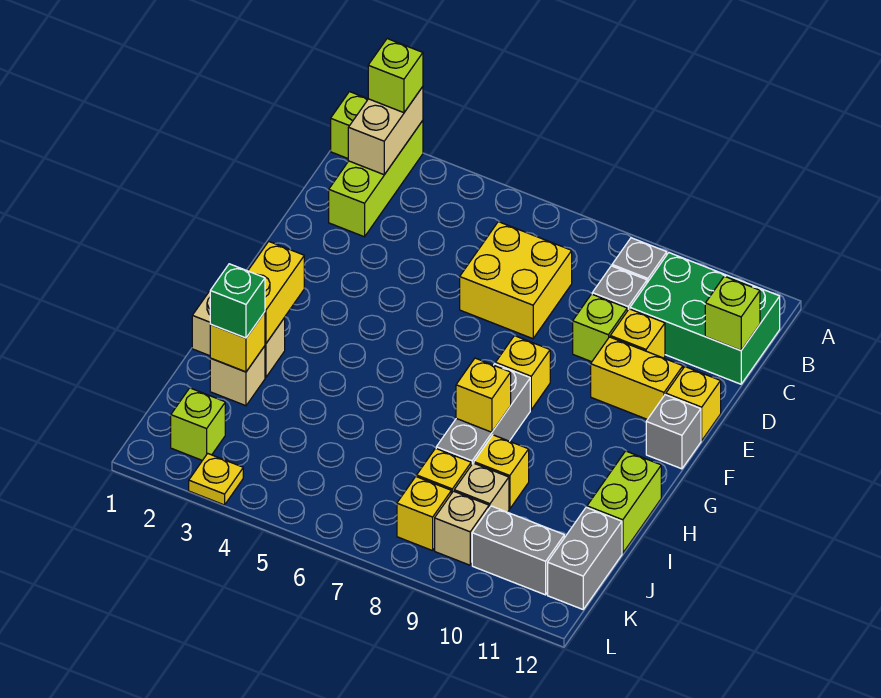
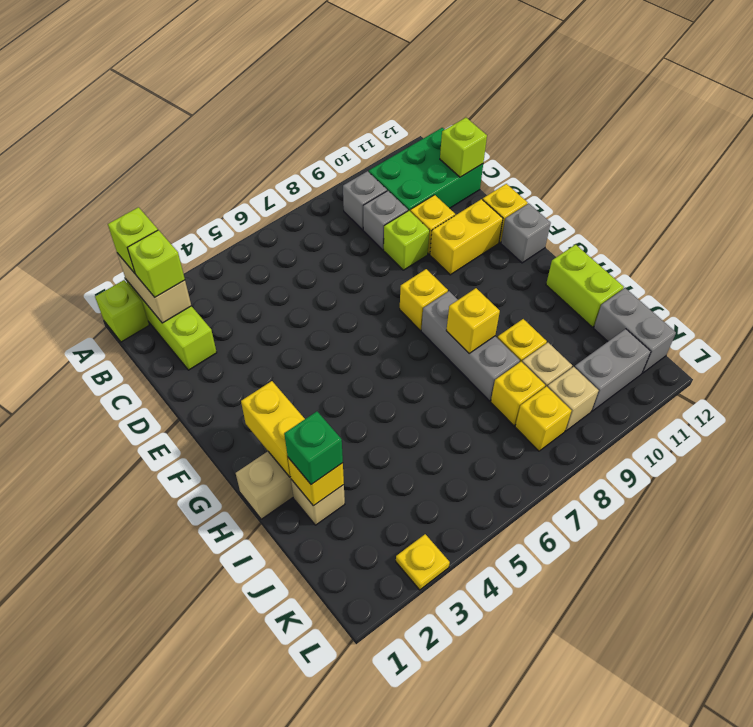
yellow 2x2 brick [460,222,572,339] -> none
lime 1x1 brick [171,388,225,460] -> lime 1x1 brick moved to [127,230,185,297]

